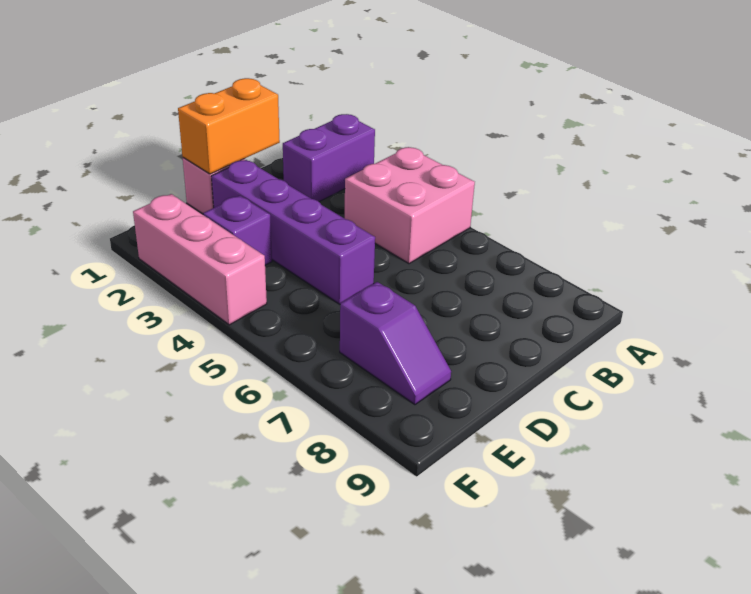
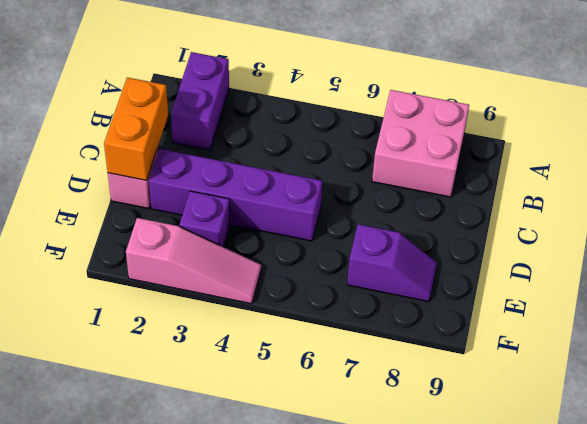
pink 2x2 brick [345,147,475,264] -> pink 2x2 brick moved to [372,90,469,197]
pink 1x3 brick [133,194,267,325] -> pink 1x3 slope [126,218,261,304]

